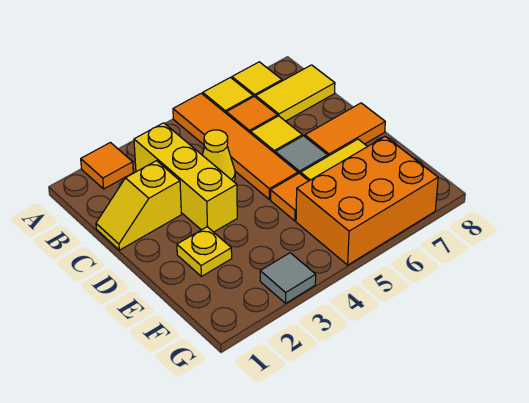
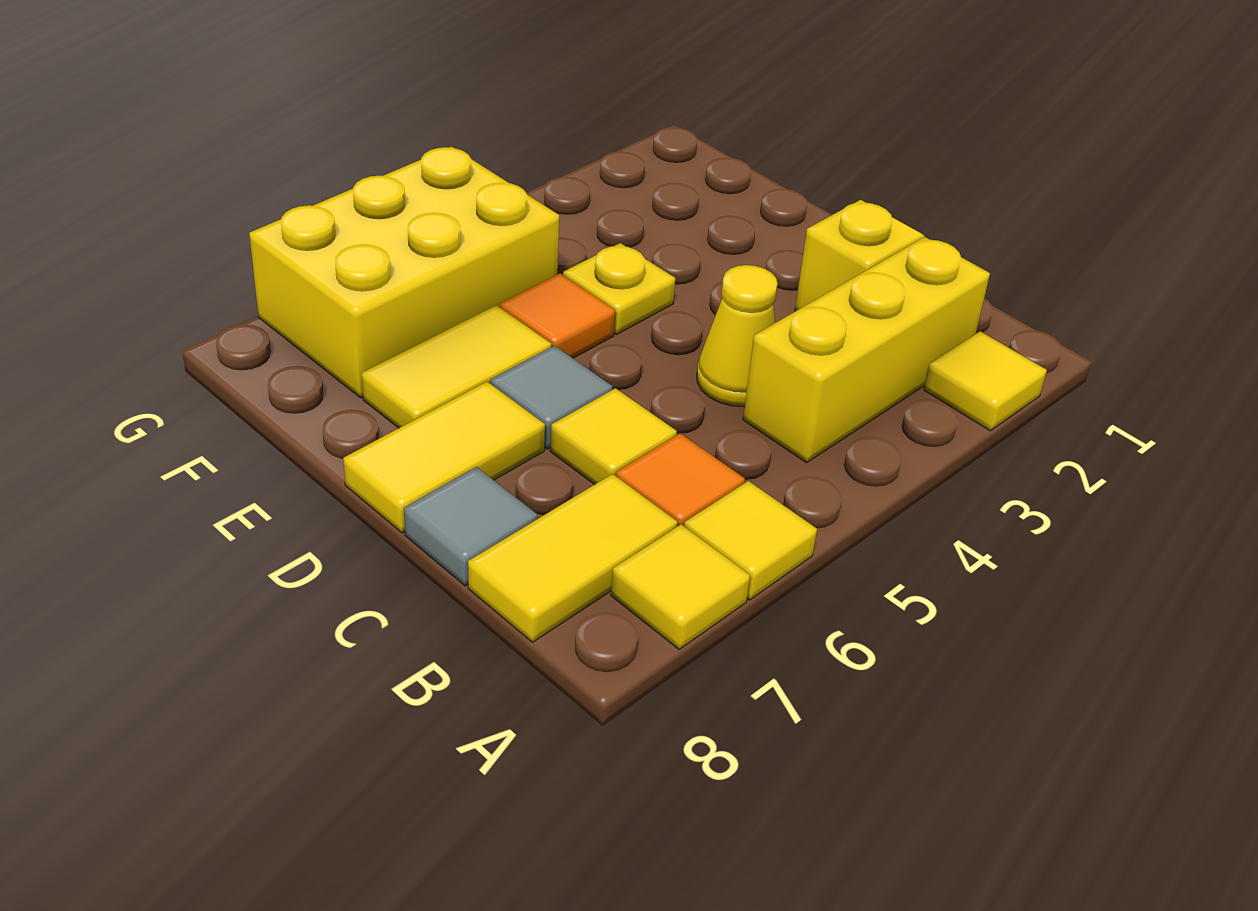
orange 1x1 tile [81,143,133,189] -> yellow 1x1 tile [924,331,1047,431]
orange 1x4 tile [173,93,298,199] -> none
yellow 1x3 brick [134,123,237,232] -> yellow 1x3 brick turned to [743,237,990,462]
orange 1x2 tile [305,103,385,156] -> yellow 1x2 tile [343,382,545,533]
yellow 1x1 plate [177,227,232,276] -> yellow 1x1 plate moved to [563,243,675,334]
orange 2x3 brick [296,136,438,265] -> yellow 2x3 brick [249,147,559,398]
grey 1x1 tile [260,253,316,303] -> grey 1x1 tile moved to [404,467,538,586]

